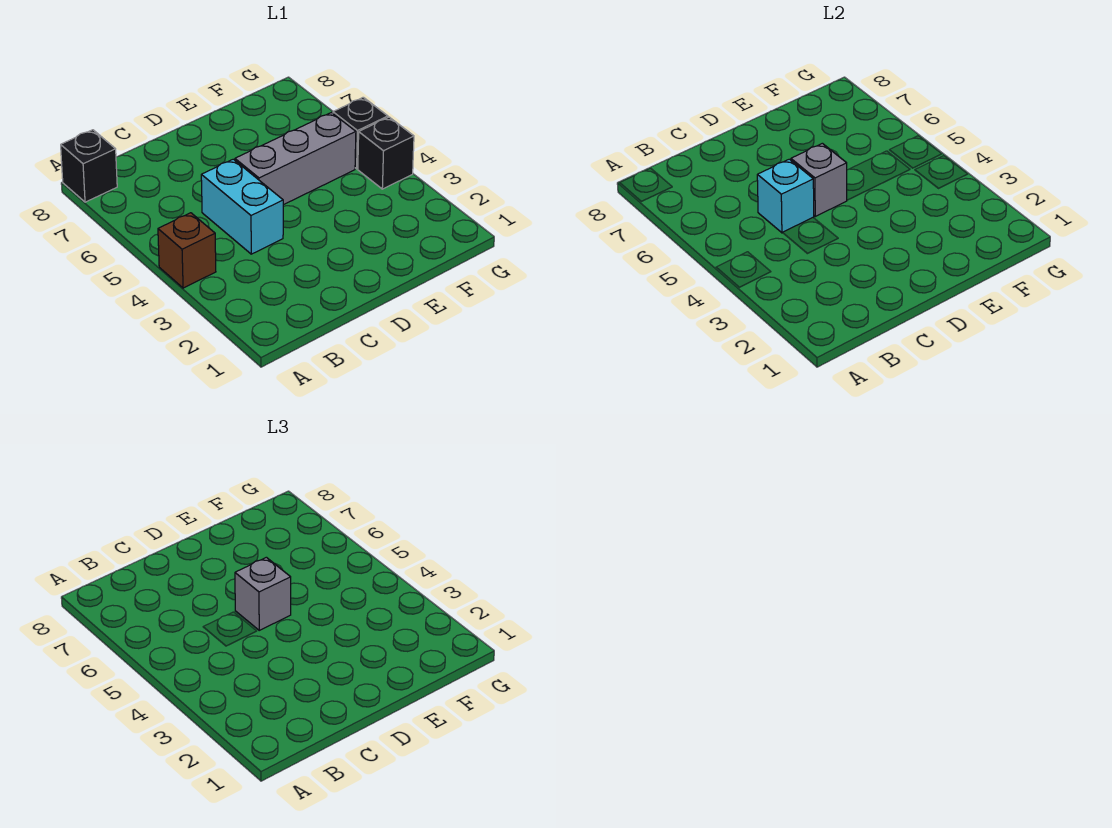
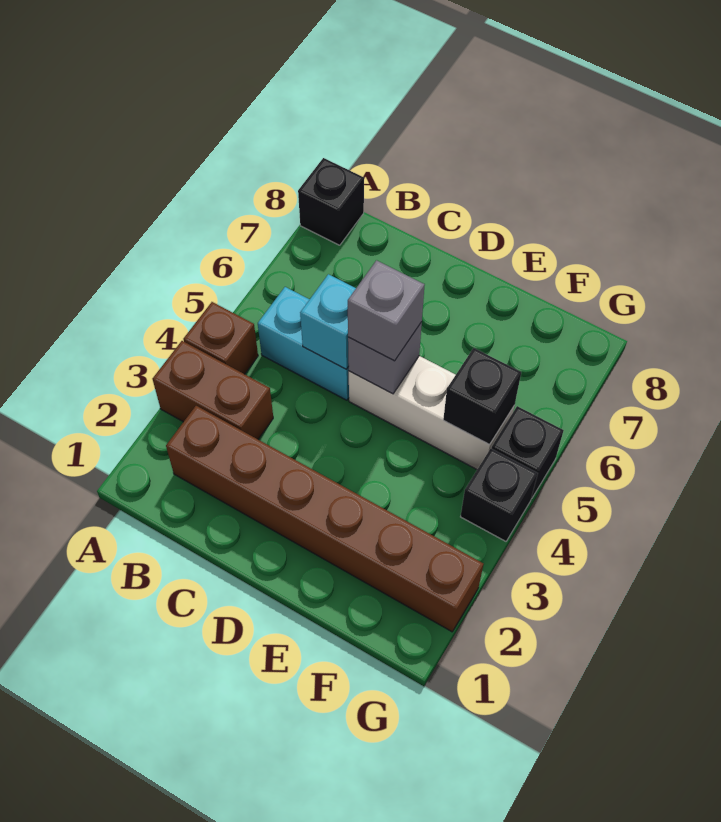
none -> brown 1x2 brick [152,341,273,439]
none -> brown 1x6 brick [166,406,484,632]
cyan 1x2 brick [201,159,283,254] -> cyan 1x2 brick turned to [258,287,349,400]
grey 1x3 brick [235,113,356,205] -> white 1x3 brick [349,356,515,469]
none -> black 1x1 brick [443,348,521,445]

